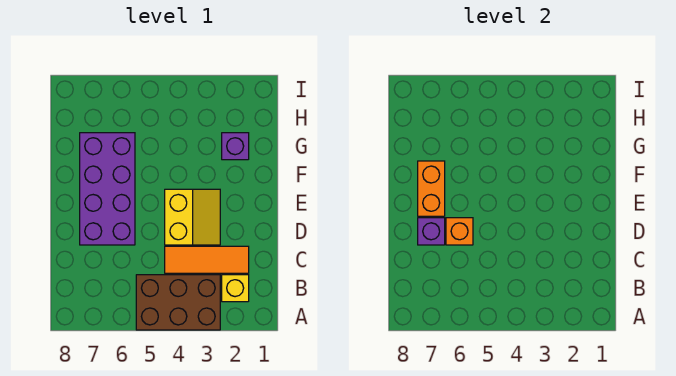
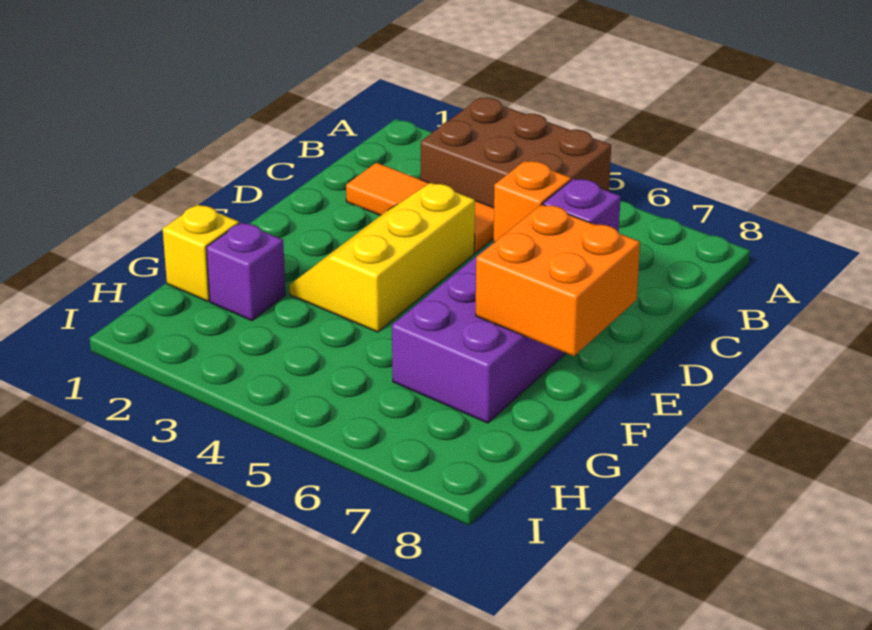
yellow 1x1 brick [222,275,249,302] -> yellow 1x1 brick moved to [163,205,239,301]
yellow 2x2 slope [165,189,220,245] -> yellow 2x3 slope [289,183,475,332]
orange 1x2 brick [418,161,445,216] -> orange 2x2 brick [476,204,640,356]

